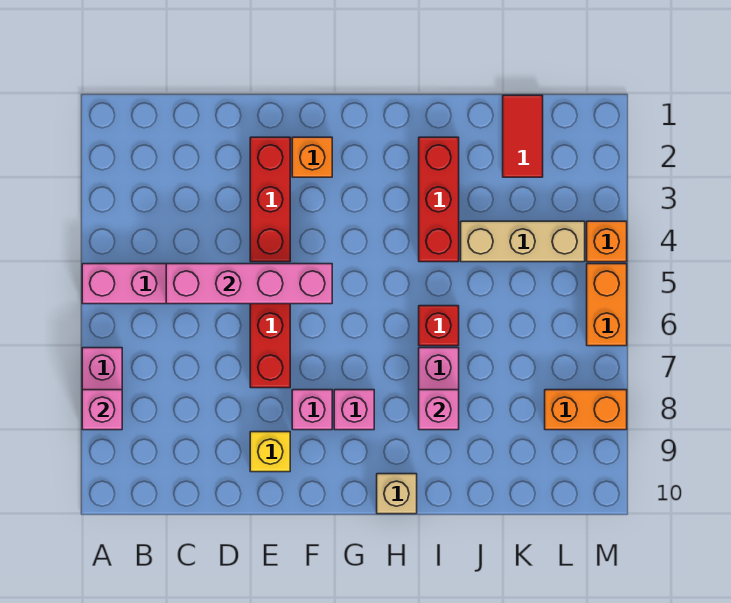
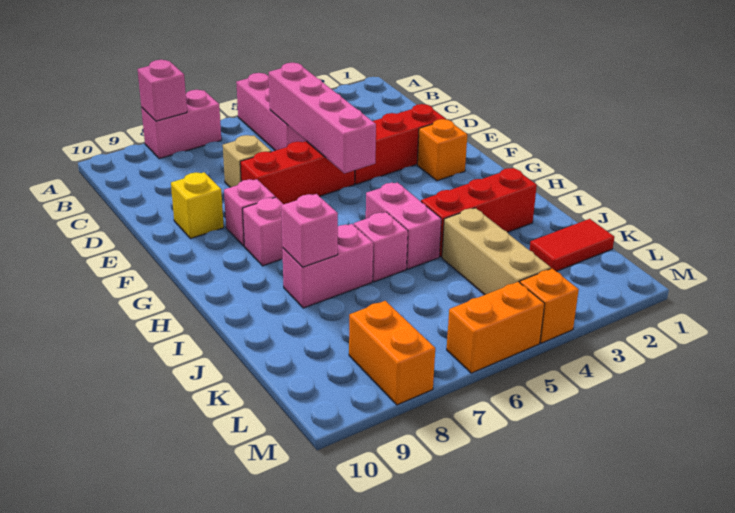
none -> pink 1x2 brick [366,182,441,269]
tan 1x1 brick [377,474,417,514] -> tan 1x1 brick moved to [223,135,271,187]
red 1x1 brick [419,306,459,346] -> pink 1x1 brick [354,212,408,282]

